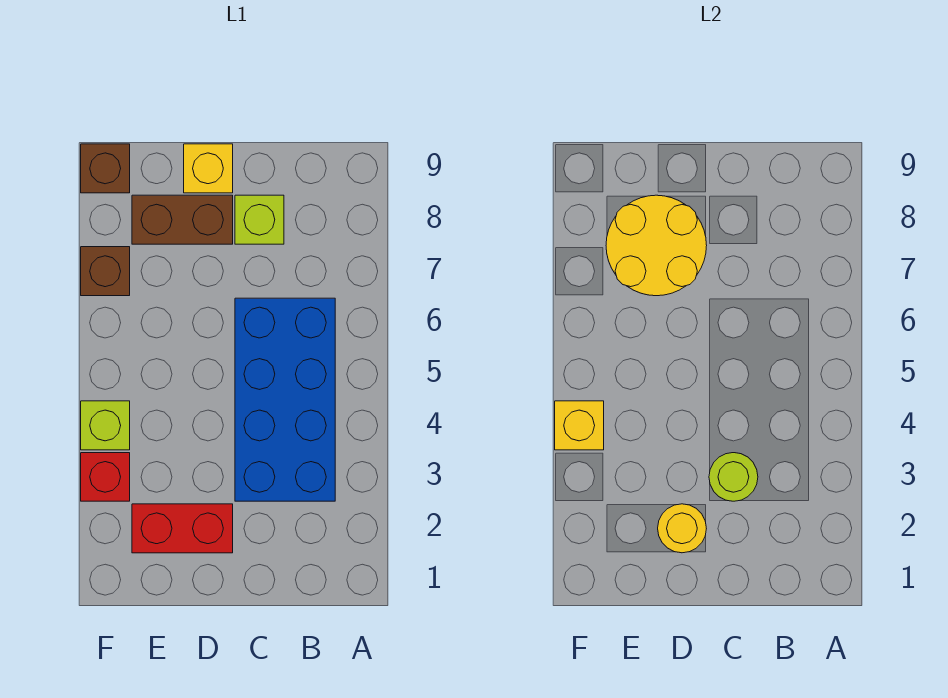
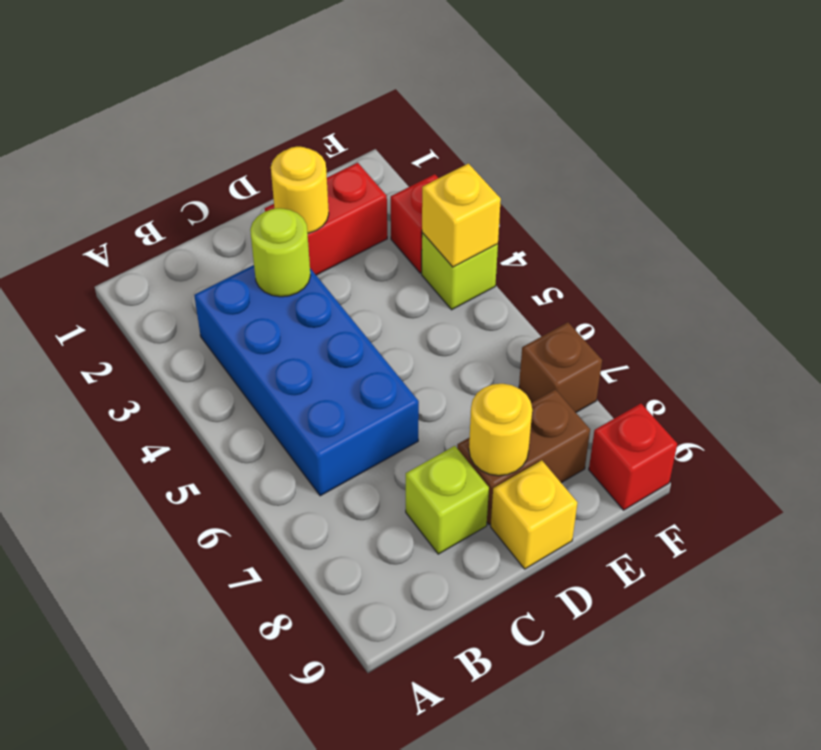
yellow 2x2 round brick [606,195,707,296] -> yellow 1x1 round brick [469,384,532,476]
brown 1x1 brick [81,144,130,193] -> red 1x1 brick [589,403,677,510]

